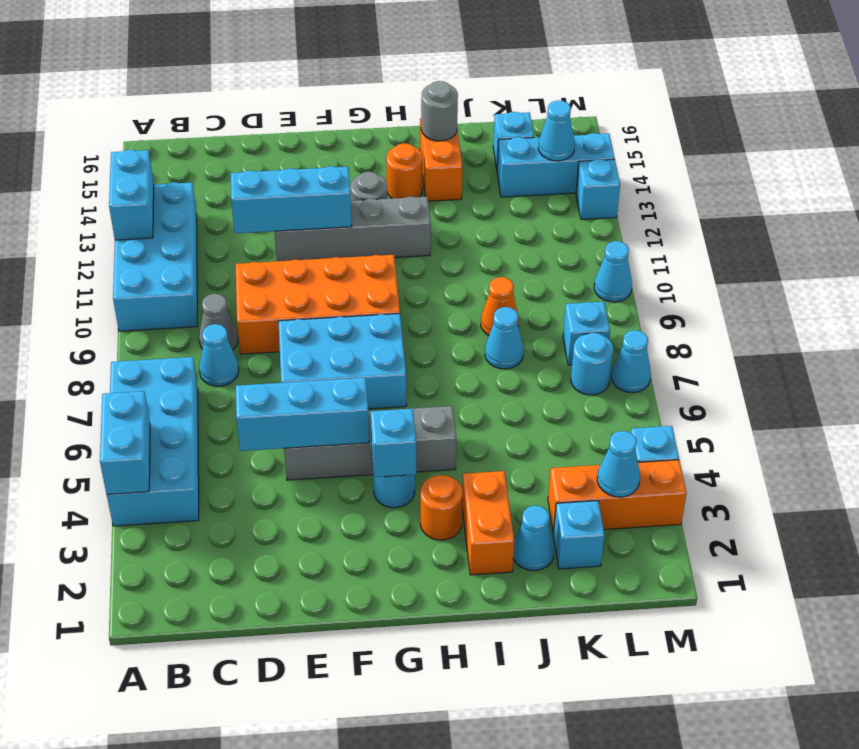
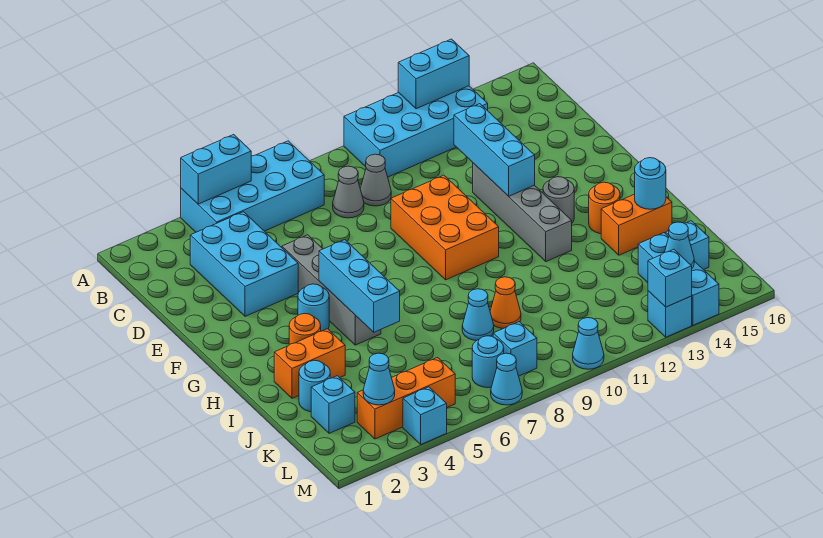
cyan 1x1 cone [199,324,239,386] -> grey 1x1 cone [333,166,364,218]
cyan 1x3 brick [236,378,369,451] -> cyan 1x3 brick moved to [319,240,400,332]
orange 2x4 brick [235,255,400,354] -> orange 2x3 brick [391,175,499,280]
cyan 2x3 brick [278,314,407,409] -> cyan 2x3 brick moved to [190,212,298,316]
cyan 1x1 brick [371,409,416,477] -> cyan 1x1 brick moved to [648,249,692,307]
grey 1x1 round brick [421,81,458,141] -> cyan 1x1 round brick [635,158,666,209]
cyan 1x1 cone [513,506,554,571] -> cyan 1x1 round brick [299,360,330,412]
orange 1x3 brick [548,460,687,533] -> orange 1x3 brick turned to [357,358,455,439]

